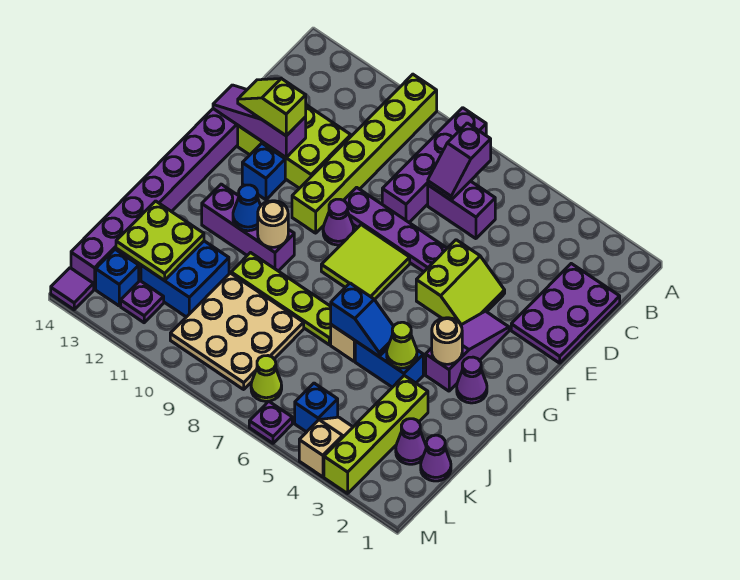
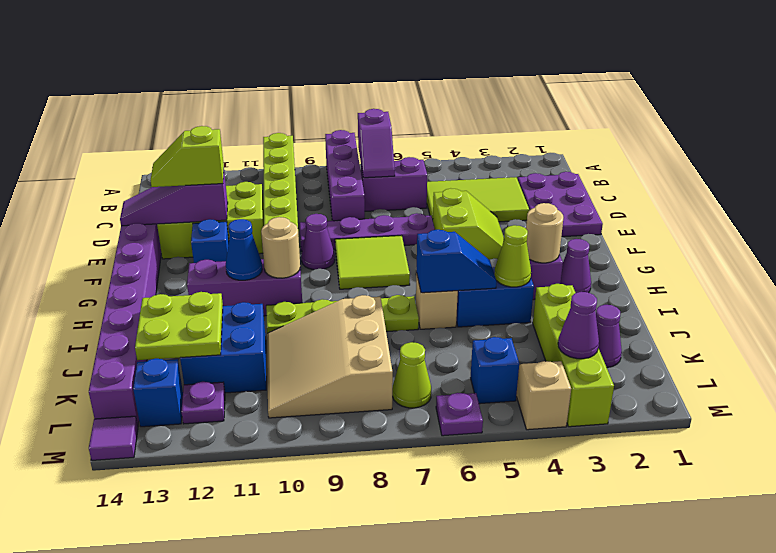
none -> lime 2x3 tile [427,177,529,222]
tan 3x3 plate [170,273,304,389] -> tan 3x3 slope [267,295,393,418]
purple 1x1 cone [421,435,451,481] -> purple 1x1 cone moved to [558,292,599,359]

